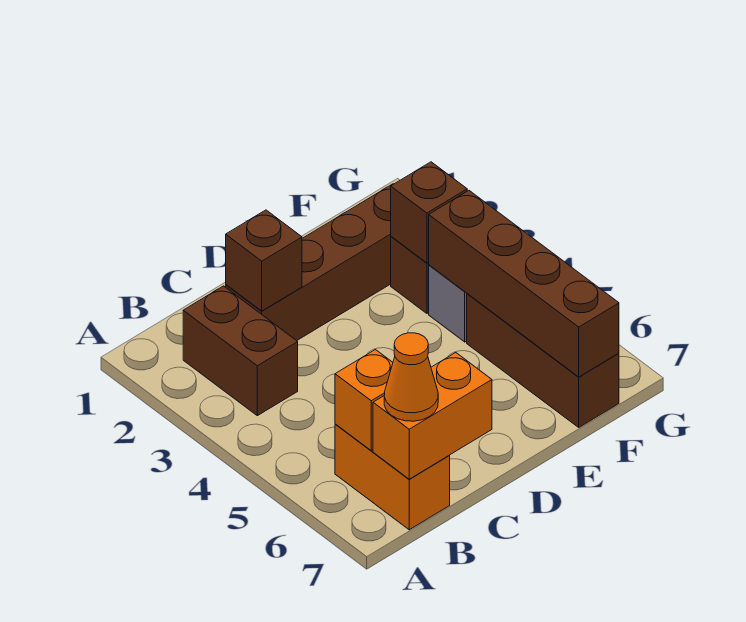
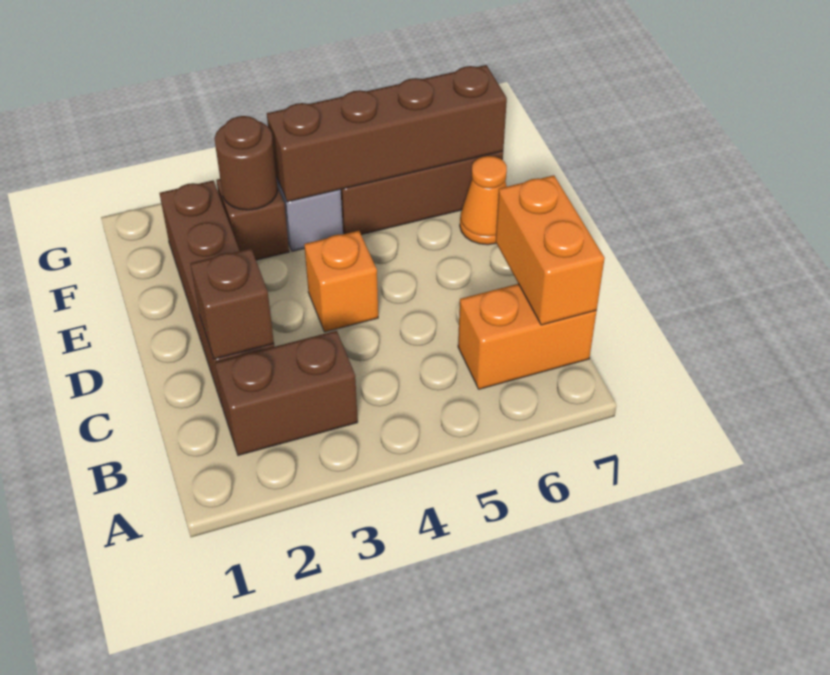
orange 1x1 brick [335,350,393,451] -> orange 1x1 brick moved to [304,231,378,332]
orange 1x1 cone [384,333,438,421] -> orange 1x1 cone moved to [460,156,507,245]
brown 1x1 brick [391,162,467,263] -> brown 1x1 round brick [214,116,278,210]

